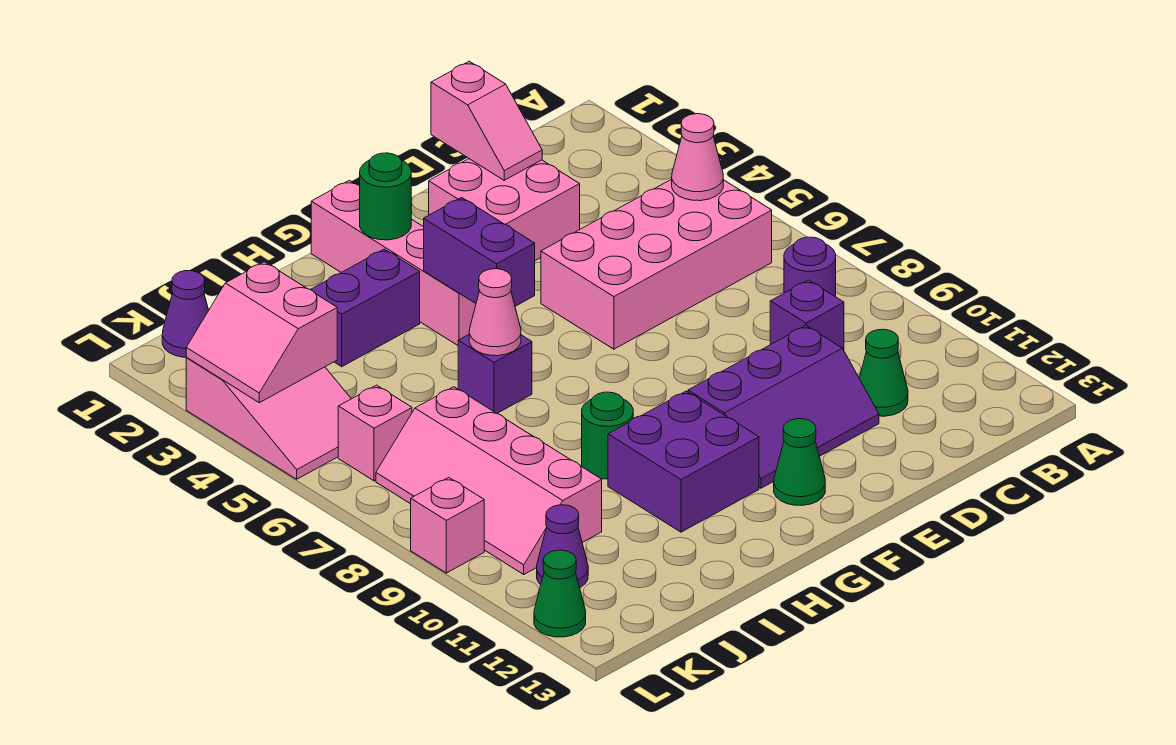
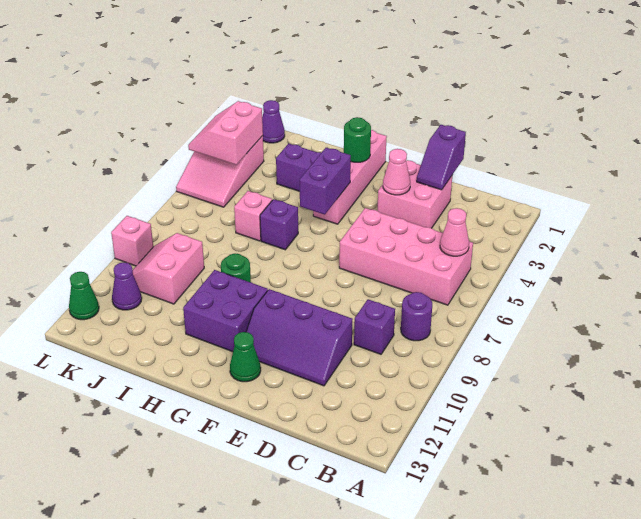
green 1x1 cone [859,329,908,416] -> none
pink 1x2 slope [431,61,542,180] -> purple 1x2 slope [417,125,466,190]
pink 1x1 cone [469,269,521,356] -> pink 1x1 cone moved to [383,149,410,195]
pink 2x4 slope [376,387,602,574] -> pink 2x2 slope [133,233,204,304]
pink 1x1 brick [338,385,412,481] -> pink 1x1 brick moved to [234,191,272,241]

